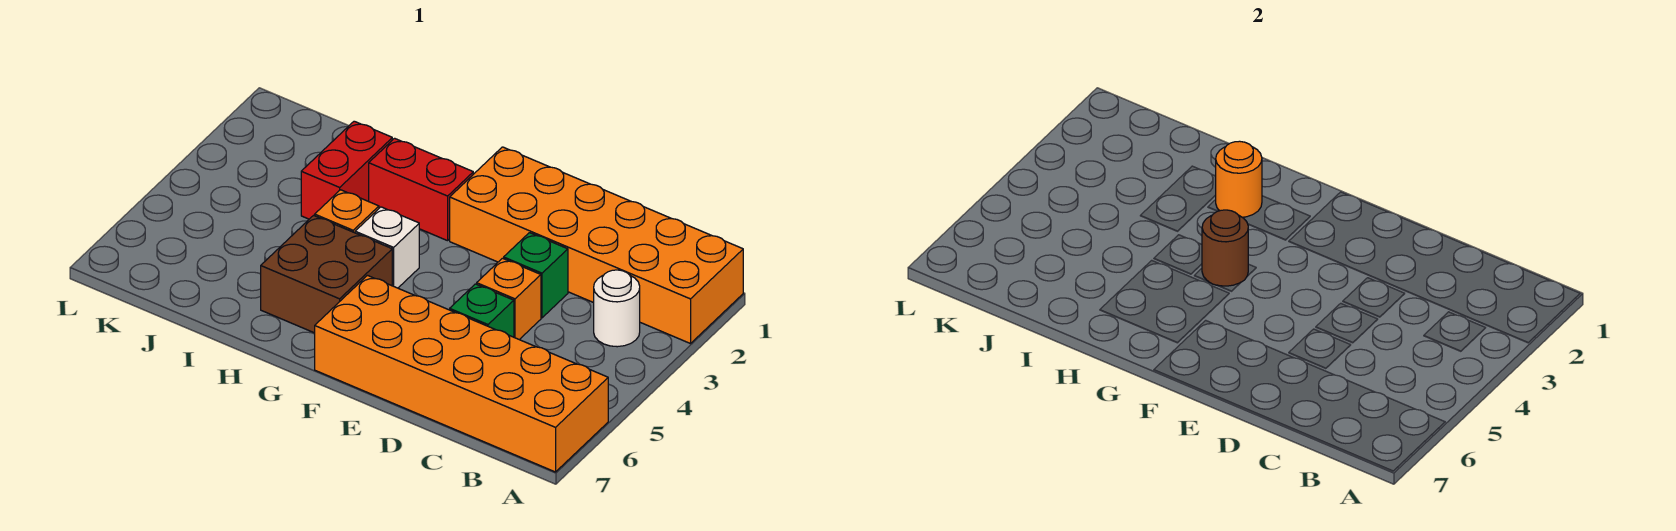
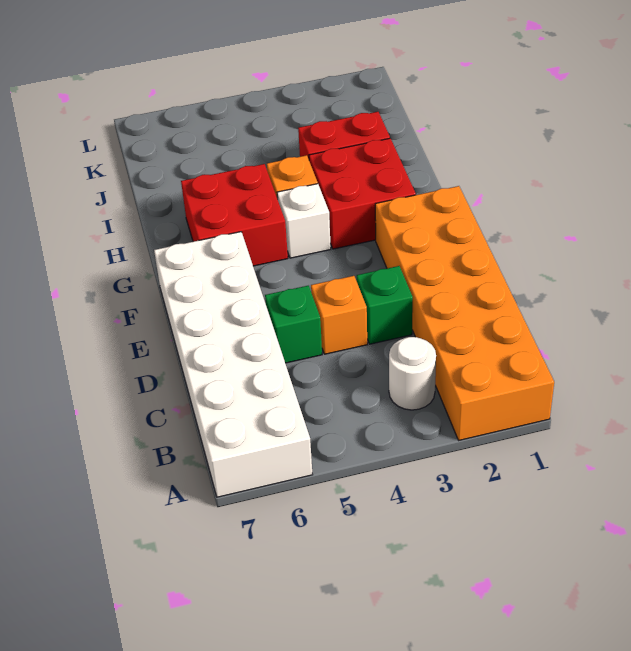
orange 2x6 brick [315,275,608,472] -> white 2x6 brick [154,232,313,497]
red 1x2 brick [369,138,473,241] -> red 2x2 brick [309,138,416,249]
brown 1x1 round brick [1202,210,1248,286] -> none
brown 2x2 brick [261,216,392,333] -> red 2x2 brick [181,164,288,266]
orange 1x1 round brick [1216,141,1262,217] -> none

